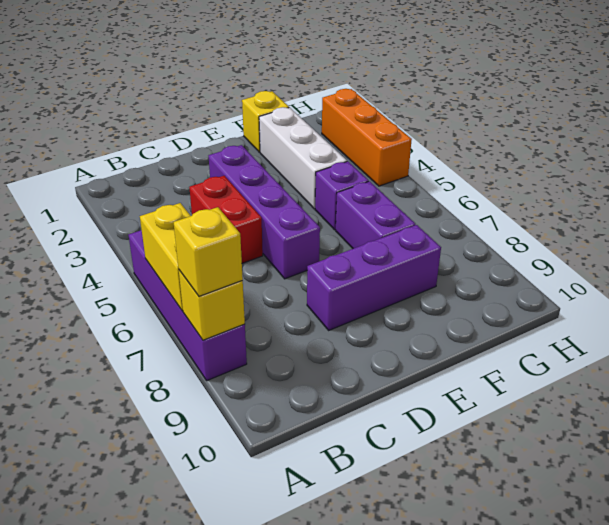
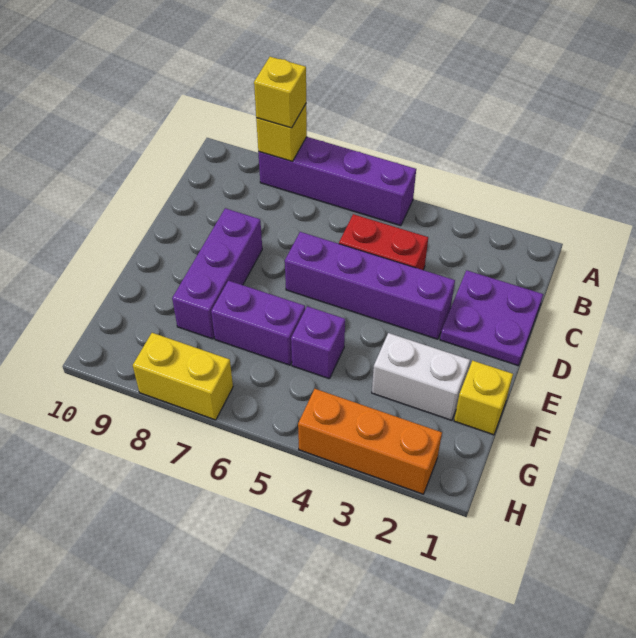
yellow 1x2 brick [140,203,190,311] -> yellow 1x2 brick moved to [133,333,233,420]
none -> purple 2x2 plate [440,270,543,366]
white 1x3 brick [259,107,347,209] -> white 1x2 brick [372,333,470,420]

